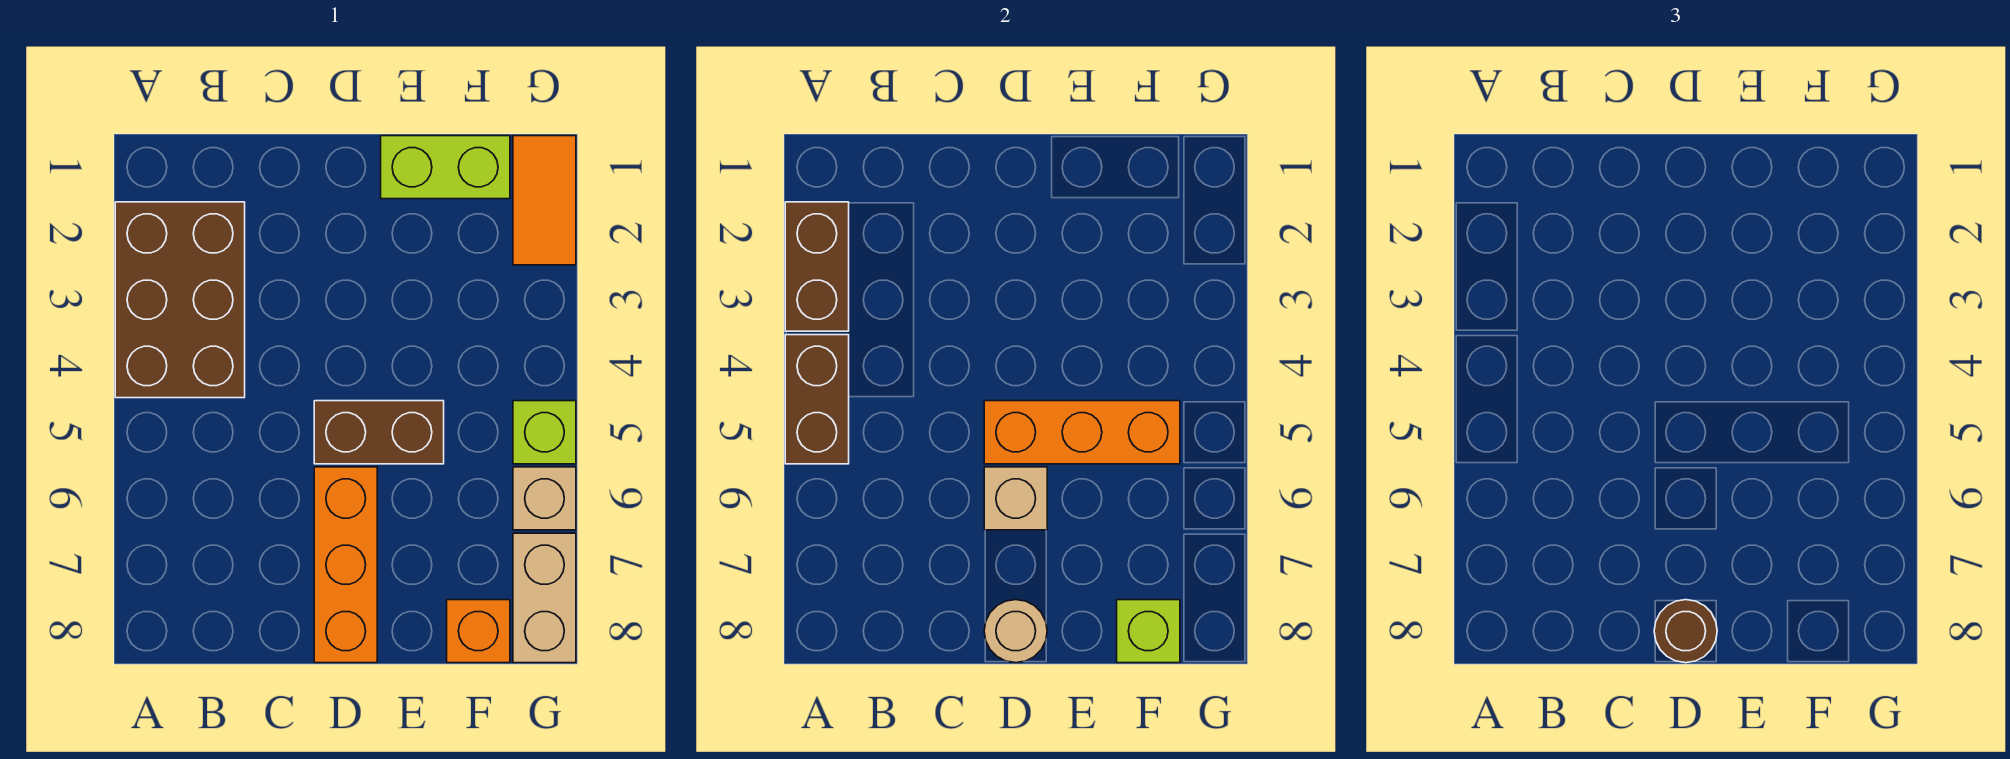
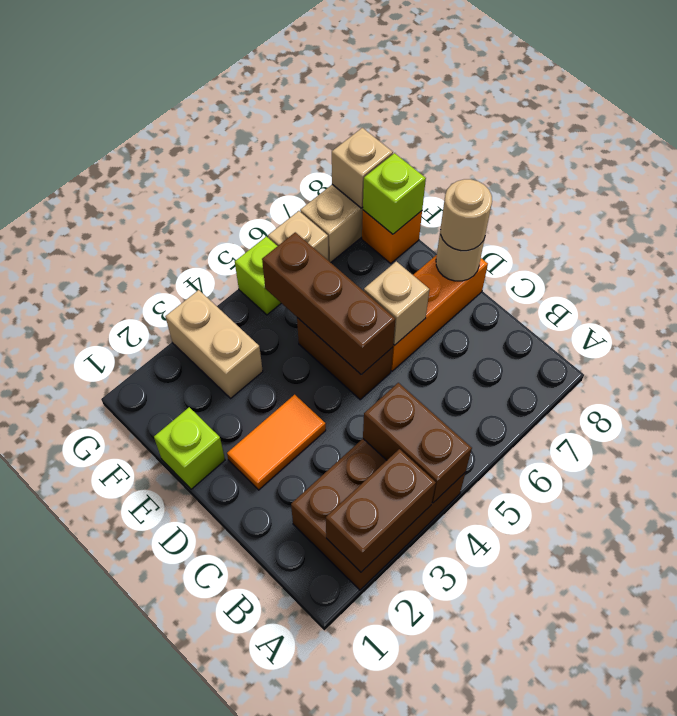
brown 1x2 brick [785,335,849,464] -> brown 1x2 brick turned to [363,383,472,503]
orange 1x3 brick [984,401,1180,464] -> brown 1x3 brick [262,232,395,375]
brown 1x1 round brick [1654,600,1717,663] -> tan 1x1 round brick [440,179,492,251]
lime 1x2 brick [381,136,510,199] -> lime 1x1 brick [154,407,225,489]
none -> tan 1x2 brick [165,290,263,398]
orange 1x2 tile [513,136,576,265] -> orange 1x2 tile moved to [227,395,326,490]
none -> tan 1x1 brick [332,128,393,208]

